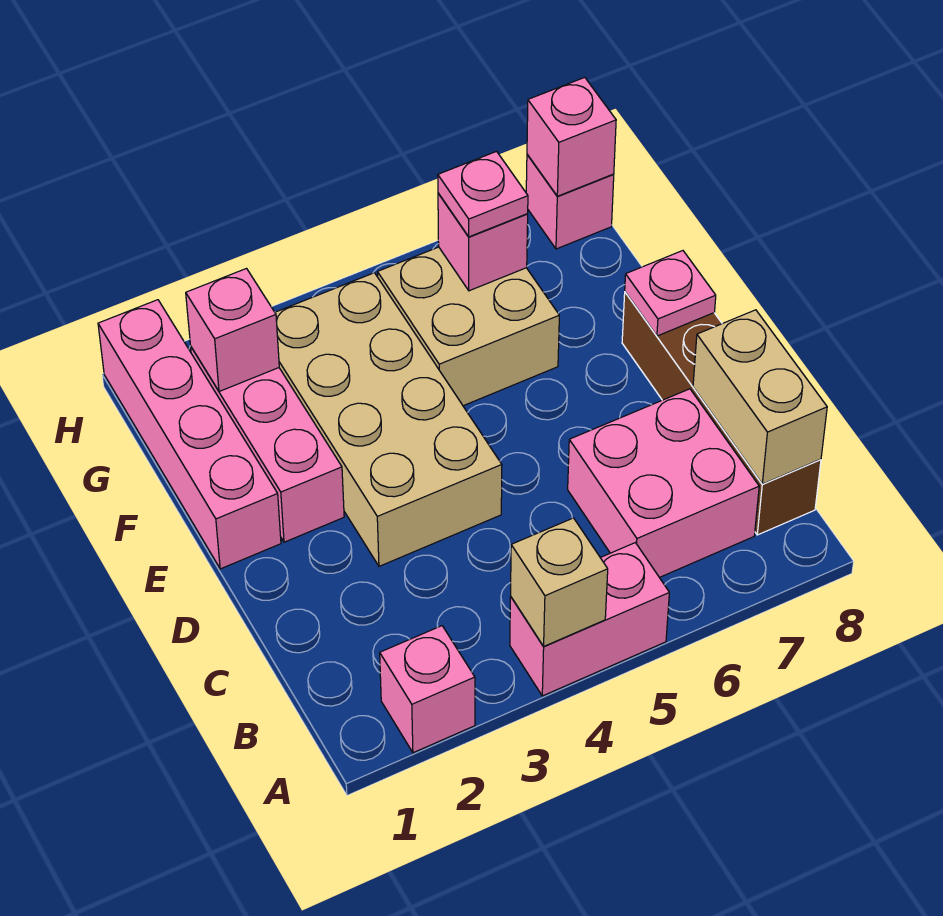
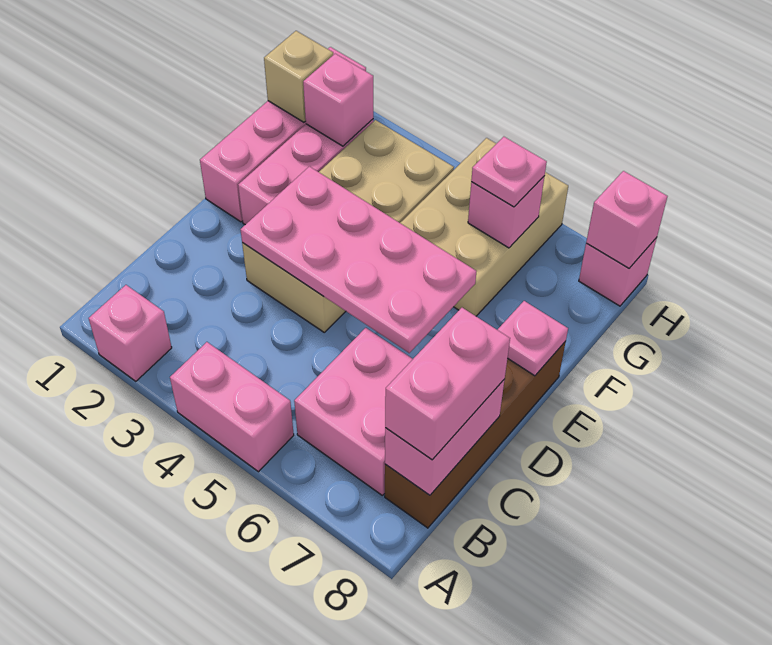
tan 1x1 brick [511,518,608,646] -> tan 1x1 brick moved to [264,31,333,122]
tan 1x2 brick [693,310,827,484] -> pink 1x2 brick [385,379,505,495]
none -> pink 1x2 brick [385,308,510,460]
none -> pink 2x4 plate [240,166,476,353]
tan 2x2 brick [378,247,559,406] -> tan 2x3 brick [400,138,568,316]

